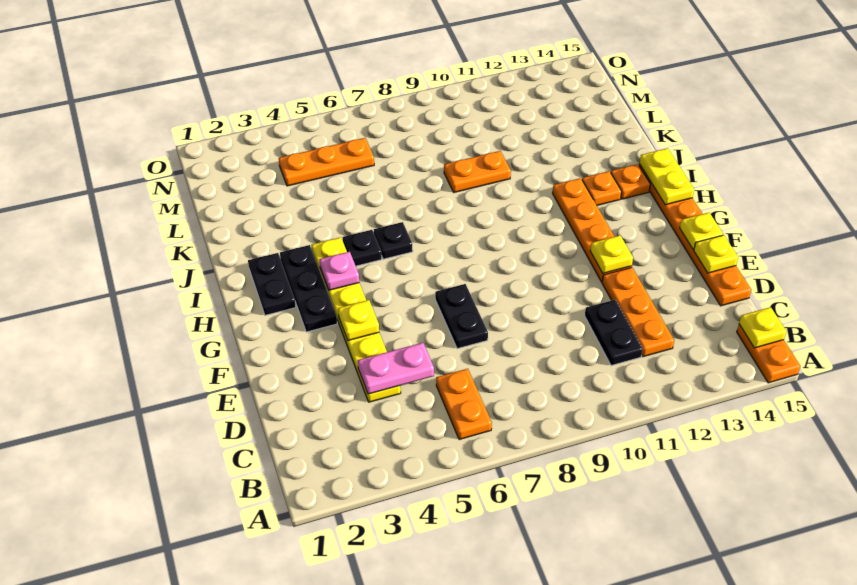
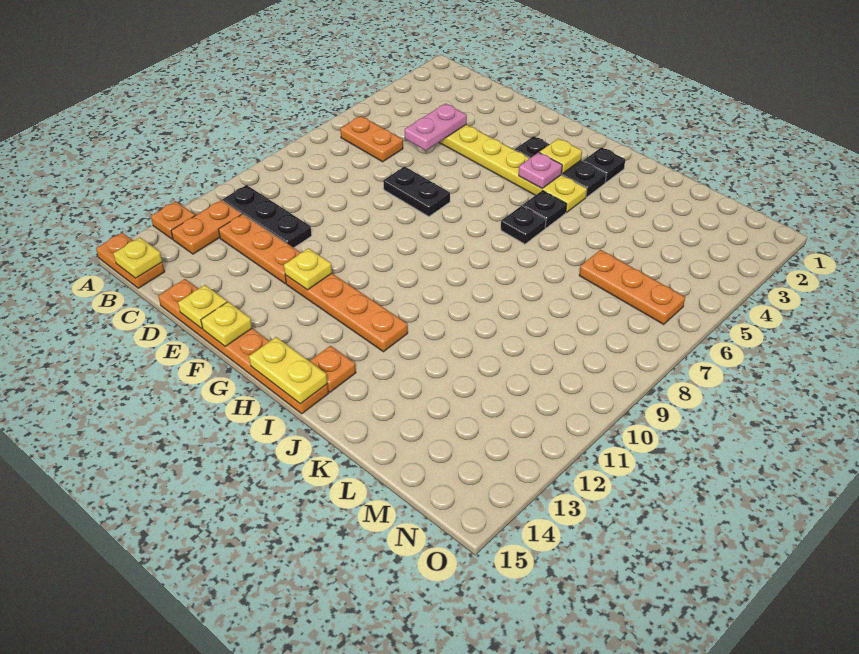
black 1x2 plate [585,300,643,366] -> black 1x3 plate [223,185,312,248]
yellow 1x1 plate [338,300,379,340] -> yellow 1x1 plate moved to [540,138,582,174]
black 1x2 plate [248,253,296,315] -> black 1x1 plate [583,147,625,182]
orange 1x1 plate [582,171,622,205] -> orange 1x1 plate moved to [151,201,195,239]
orange 1x2 plate [444,151,511,192] -> orange 1x2 plate moved to [171,200,242,254]
orange 1x3 plate [279,138,374,186] -> orange 1x3 plate turned to [579,250,685,324]

